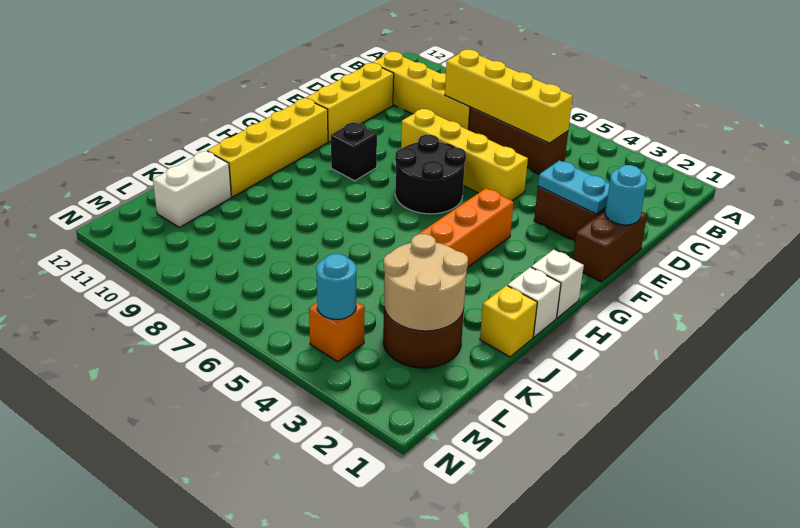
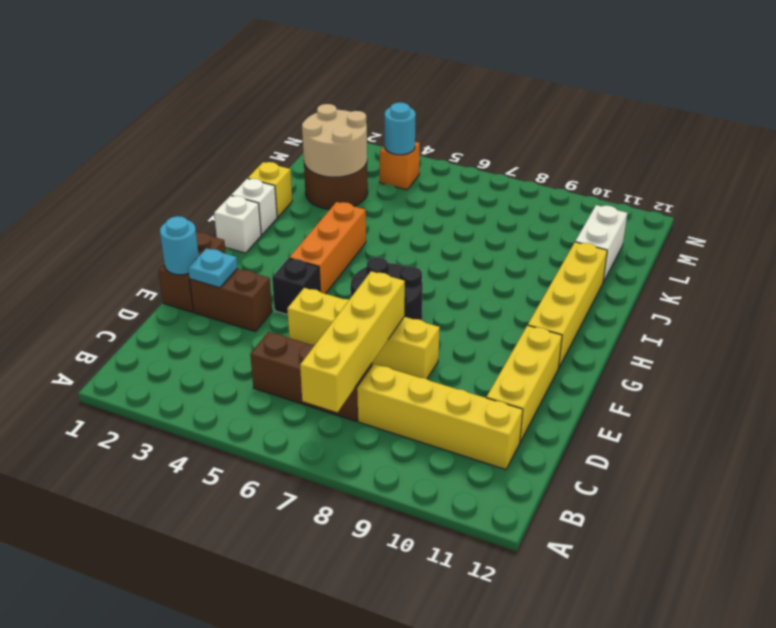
yellow 1x4 brick [445,50,573,143] -> yellow 1x4 brick turned to [300,271,405,412]
cyan 1x2 plate [538,160,609,214] -> cyan 1x1 plate [188,248,238,288]
black 1x1 brick [331,122,377,181] -> black 1x1 brick moved to [272,258,320,315]

